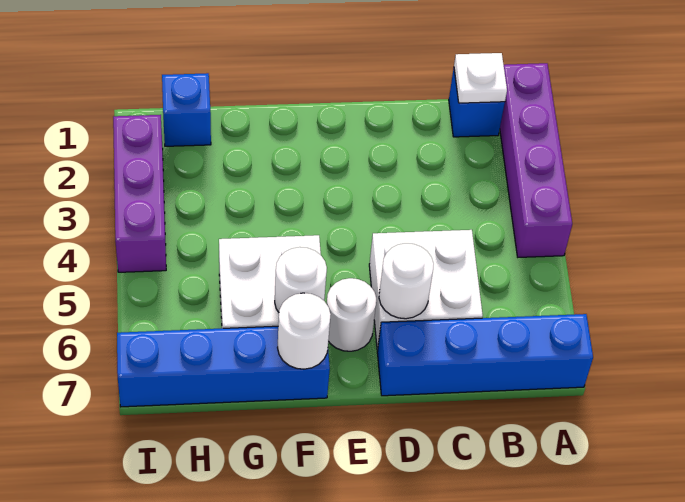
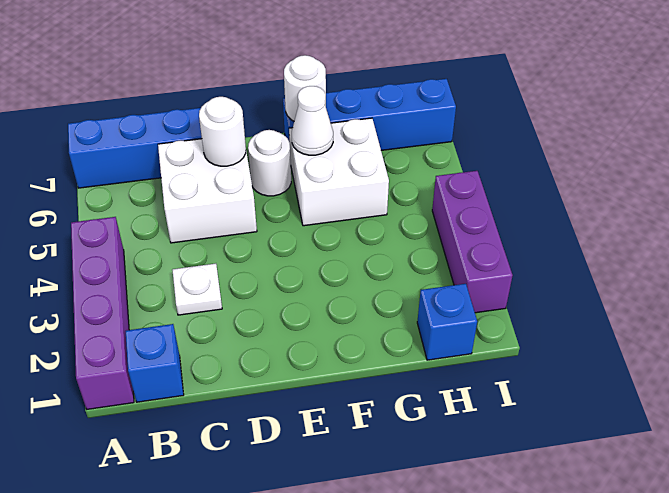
white 1x1 plate [454,53,507,103] -> white 1x1 plate moved to [172,264,222,315]
white 1x1 round brick [275,247,327,312] -> white 1x1 cone [292,86,333,155]

